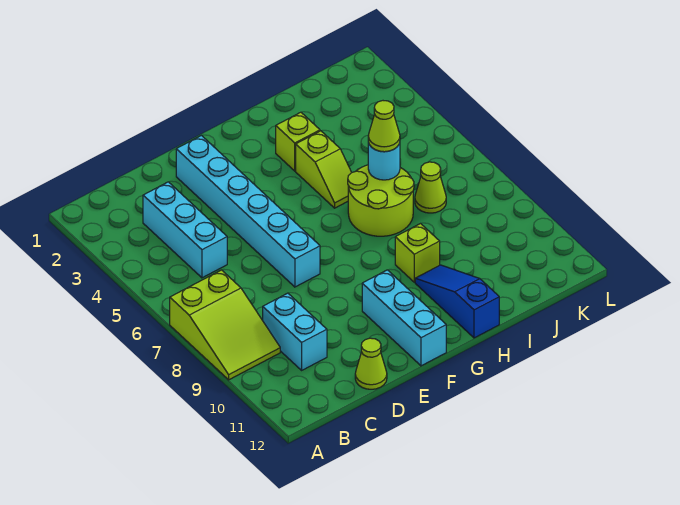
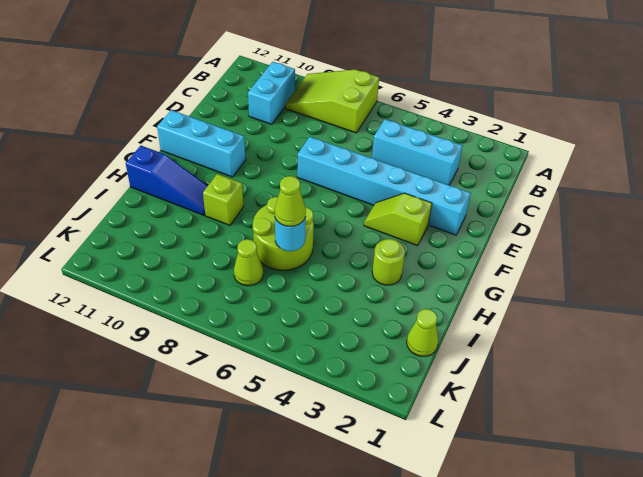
cyan 1x2 brick [263,293,327,370] -> cyan 1x2 brick turned to [248,62,295,124]
lime 1x1 cone [355,338,387,389] -> lime 1x1 cone moved to [407,309,438,356]
lime 1x1 brick [276,112,320,171] -> lime 1x1 round brick [372,239,405,285]
lime 1x2 slope [296,131,352,208] -> lime 1x2 slope moved to [364,193,432,246]

